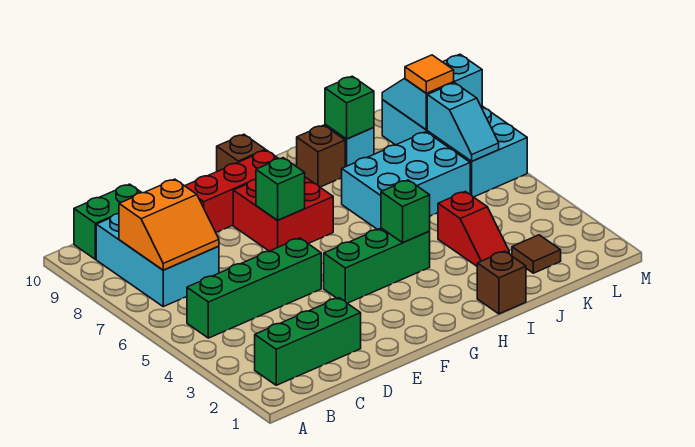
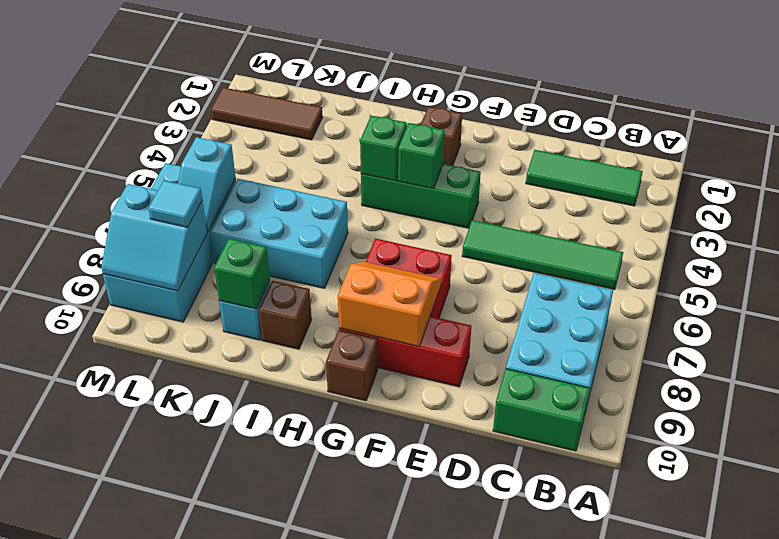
green 1x3 brick [255,298,361,385] -> green 1x3 tile [526,150,643,206]
green 1x4 brick [187,238,321,338] -> green 1x4 tile [462,220,623,290]
orange 2x2 slope [119,179,219,270] -> orange 2x2 slope moved to [338,262,441,346]
green 1x1 brick [256,158,305,220] -> green 1x1 brick moved to [398,123,445,189]
brown 1x1 brick [477,251,526,314] -> brown 1x1 brick moved to [421,107,462,166]
red 1x2 slope [438,192,509,266] -> none
brown 1x1 tile [512,235,561,273] -> brown 1x3 tile [211,87,323,140]
cyan 1x2 slope [427,83,499,161] -> cyan 1x2 slope turned to [178,137,236,231]
orange 1x1 tile [405,55,454,93] -> cyan 1x1 tile [148,181,202,227]

